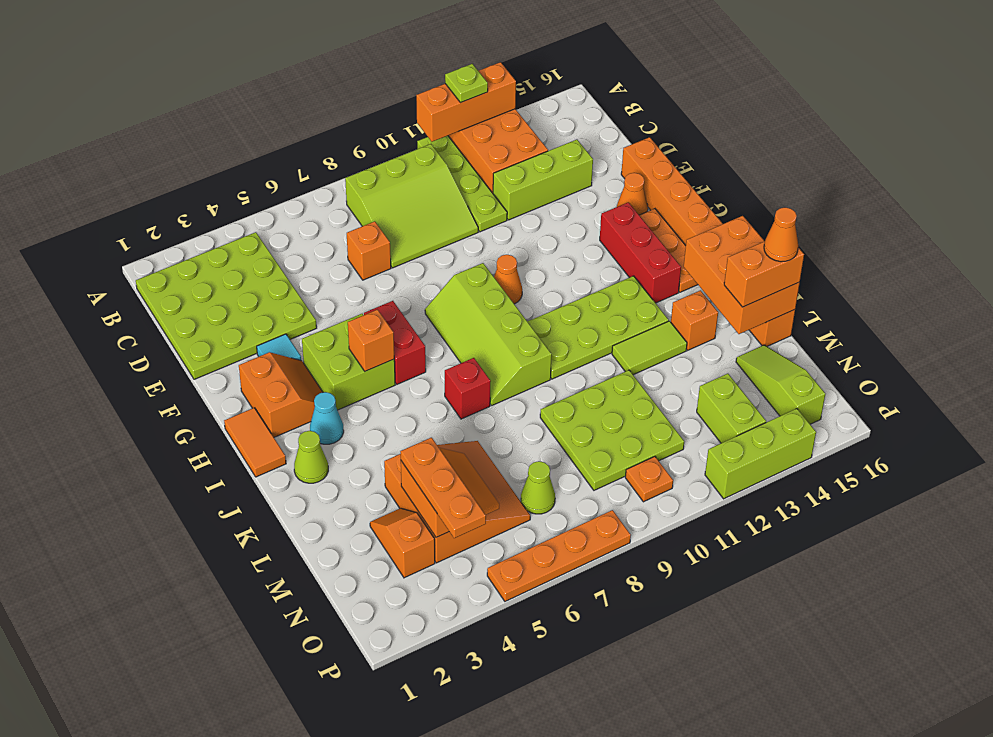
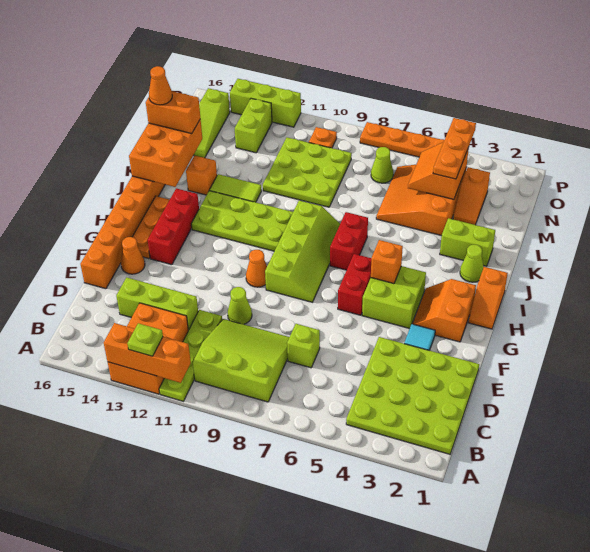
orange 1x1 brick [347,221,391,280] -> lime 1x1 brick [287,324,320,368]
none -> lime 1x1 cone [228,287,252,324]
orange 1x2 tile [224,408,286,477] -> orange 1x2 slope [468,267,508,329]
cyan 1x1 cone [310,392,344,444] -> none
red 1x1 brick [445,358,491,419] -> red 1x2 brick [330,212,368,270]
none -> lime 1x2 brick [440,218,495,266]

